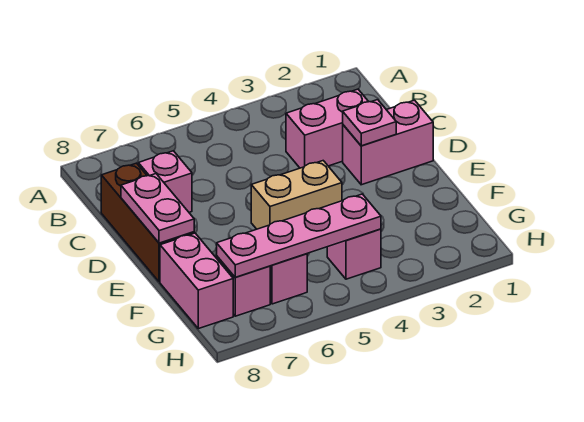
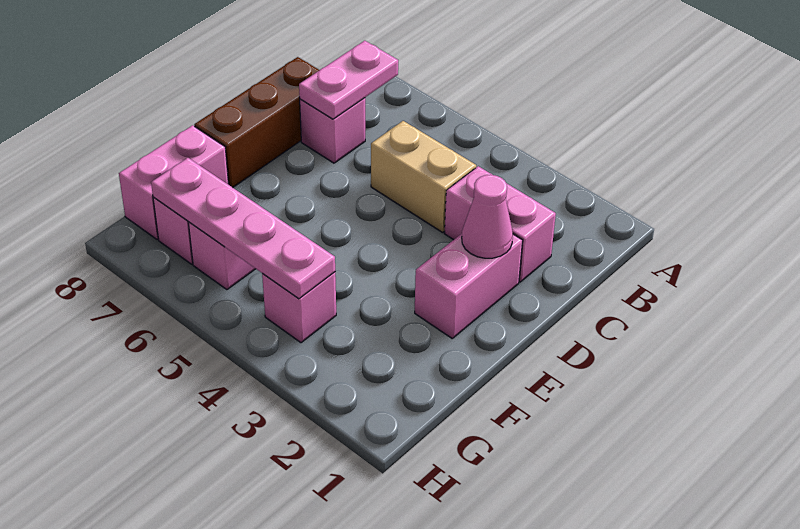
pink 1x2 brick [343,100,433,185] -> pink 1x2 brick turned to [415,234,523,338]
pink 1x1 plate [343,100,396,146] -> pink 1x1 cone [462,175,513,258]
pink 1x2 plate [121,174,194,243] -> pink 1x2 plate moved to [299,41,398,119]
tan 1x2 brick [251,161,342,229] -> tan 1x2 brick moved to [371,121,476,232]

